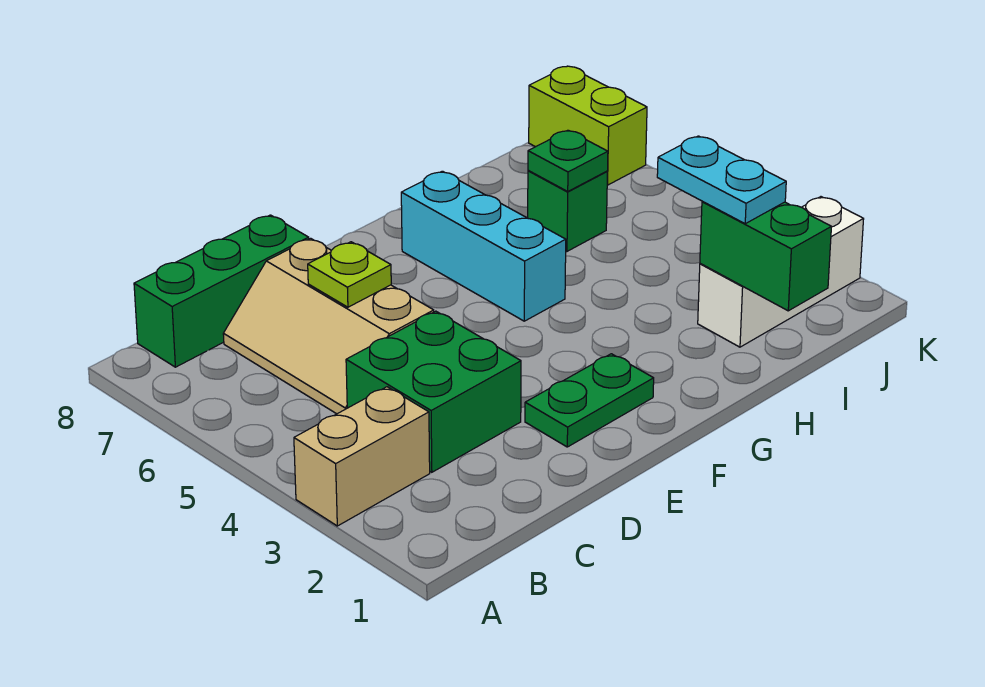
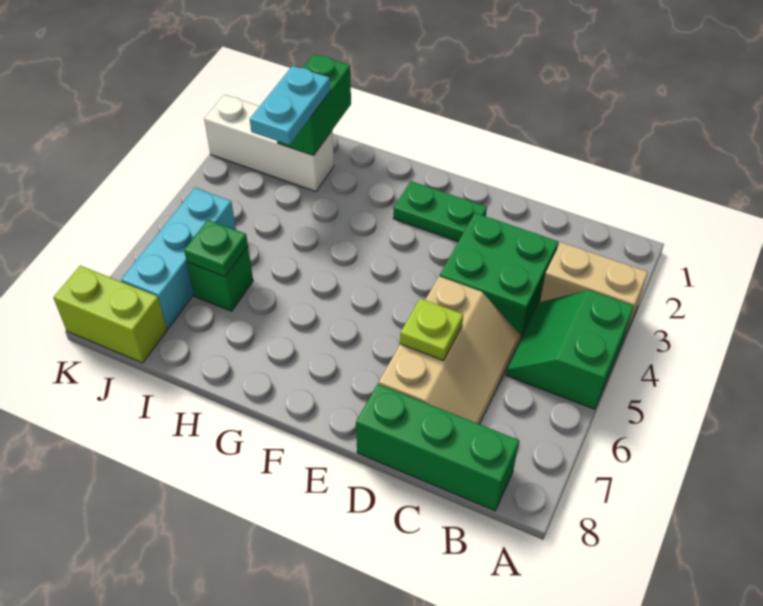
none -> green 2x2 slope [506,290,634,409]
cyan 1x3 brick [401,171,566,321] -> cyan 1x3 brick moved to [121,188,236,328]
lime 1x2 brick [529,66,647,185] -> lime 1x2 brick turned to [53,266,167,363]

